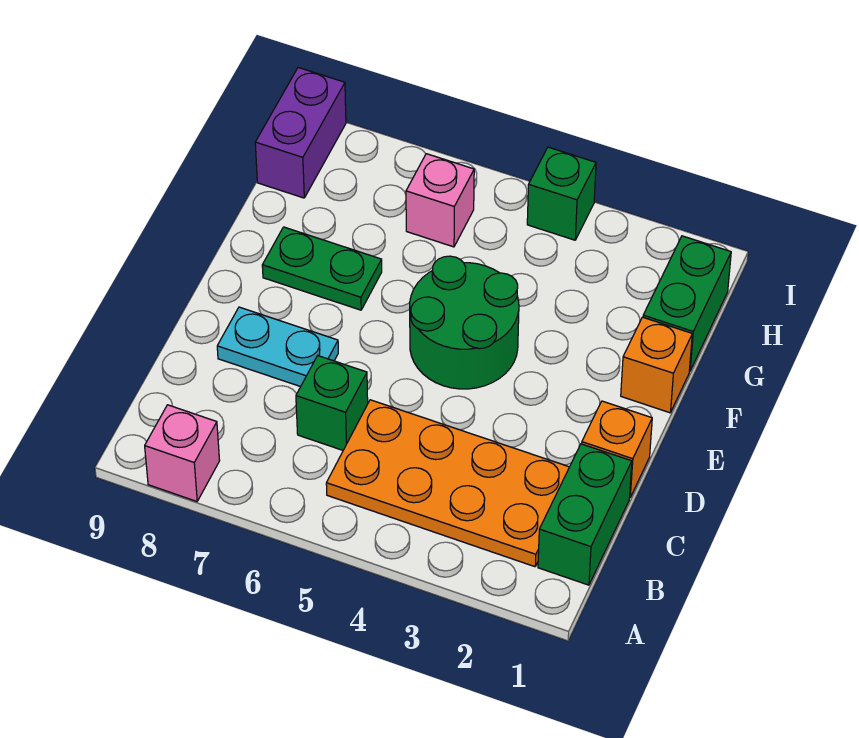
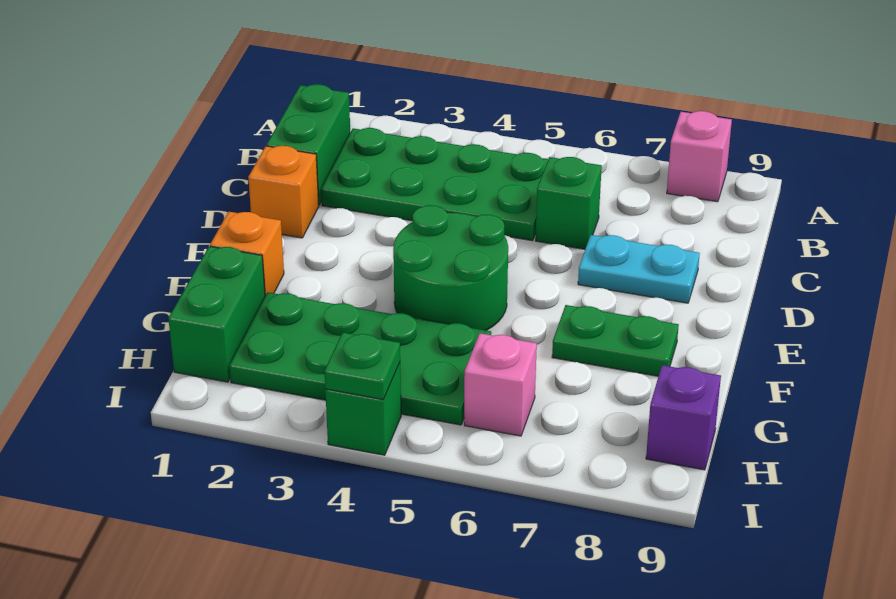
orange 2x4 plate [326,400,569,567] -> green 2x4 plate [321,128,548,241]
none -> green 2x4 plate [229,292,491,425]
purple 1x2 brick [255,68,346,198] -> purple 1x1 brick [646,365,721,470]
none -> green 1x1 plate [325,333,400,400]

